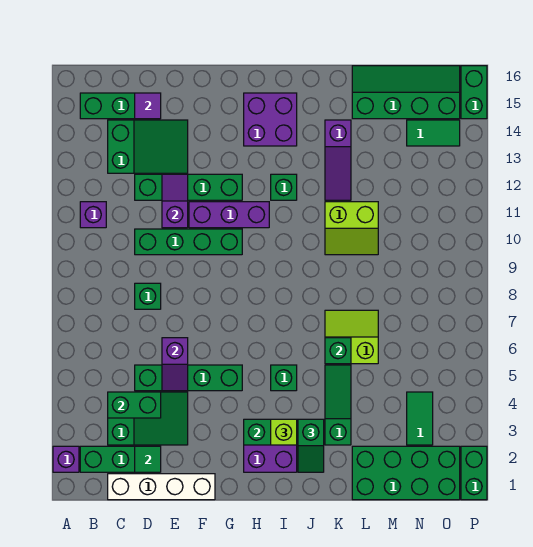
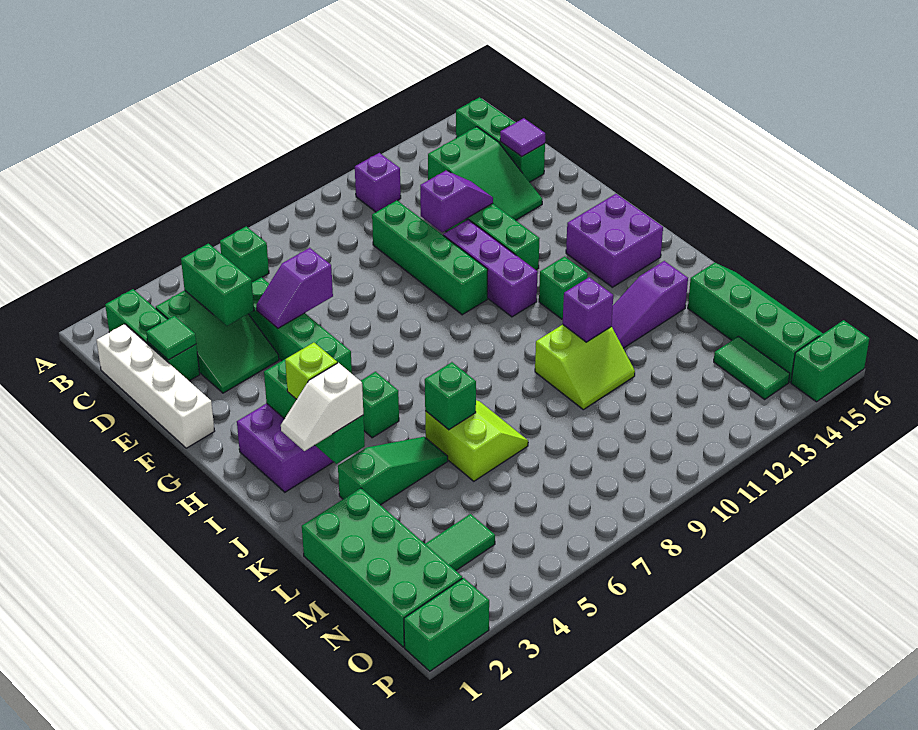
purple 1x1 brick [53,446,79,472] -> purple 1x1 brick moved to [563,277,613,342]
green 1x1 brick [135,283,161,309] -> green 1x1 brick moved to [220,226,269,282]
green 1x2 slope [298,419,324,472] -> white 1x2 slope [281,363,363,451]
lime 2x2 slope [325,202,378,255] -> lime 2x2 slope turned to [535,325,635,410]

